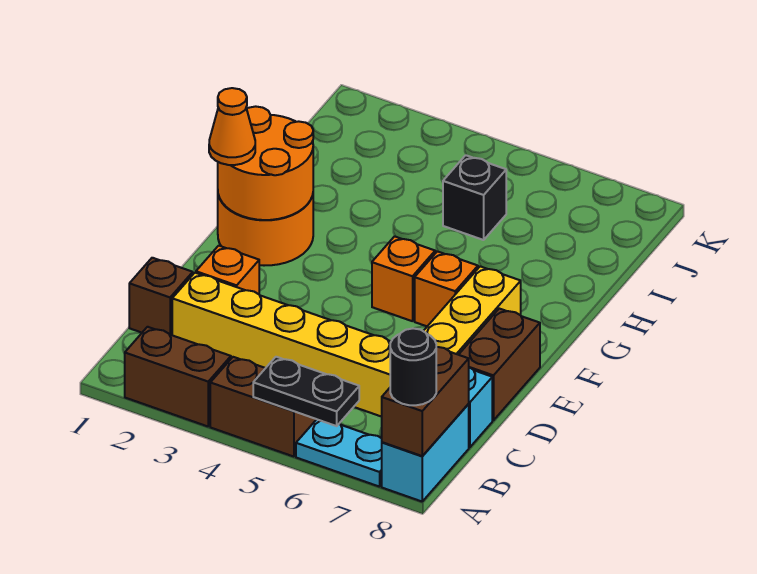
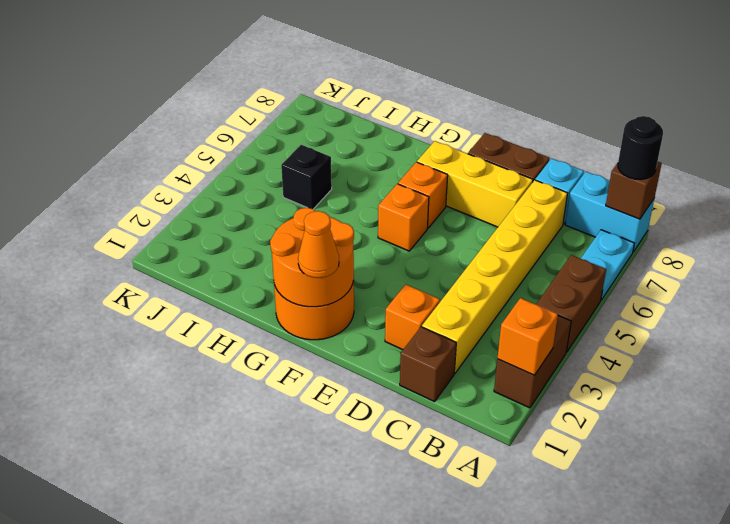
none -> orange 1x1 brick [497,298,558,375]
black 1x2 plate [253,357,359,426] -> none
brown 1x2 brick [382,347,469,456] -> brown 1x1 brick [606,162,662,219]

